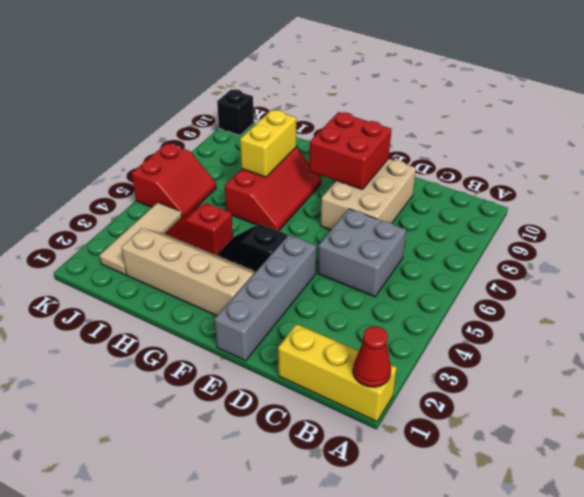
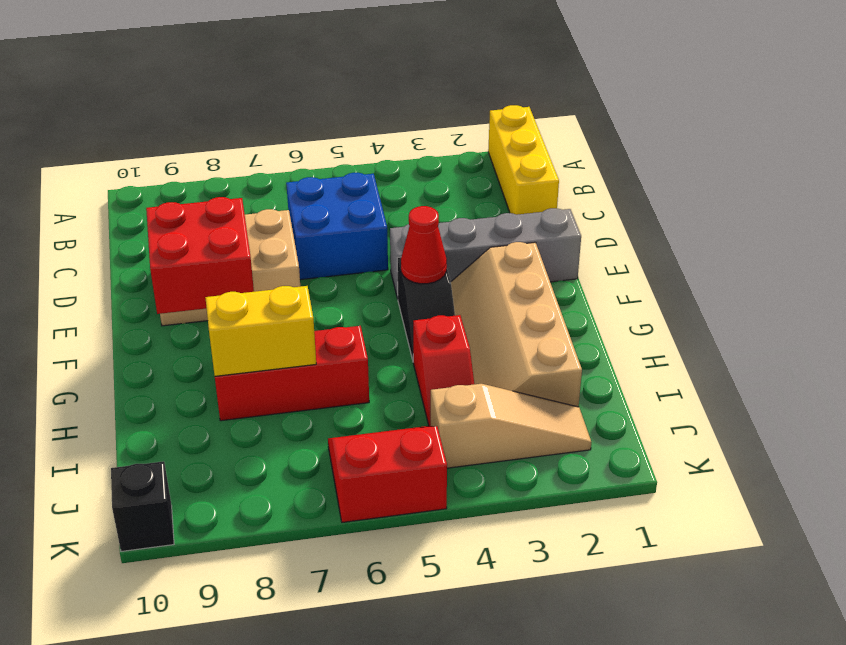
red 1x1 cone [353,326,391,387] -> red 1x1 cone moved to [401,206,447,284]
grey 2x2 brick [318,209,406,297] -> blue 2x2 brick [286,173,388,280]
tan 1x3 tile [99,202,182,275] -> tan 1x3 slope [431,384,591,468]

